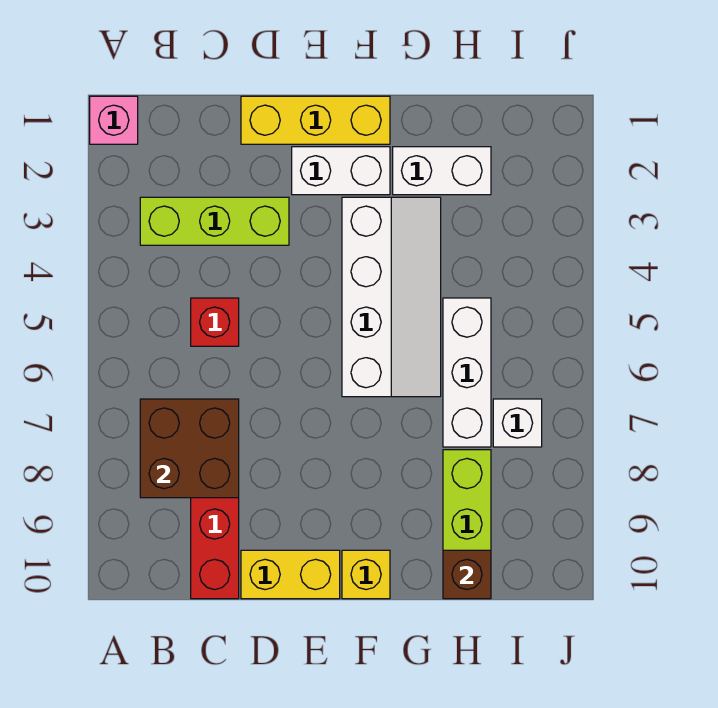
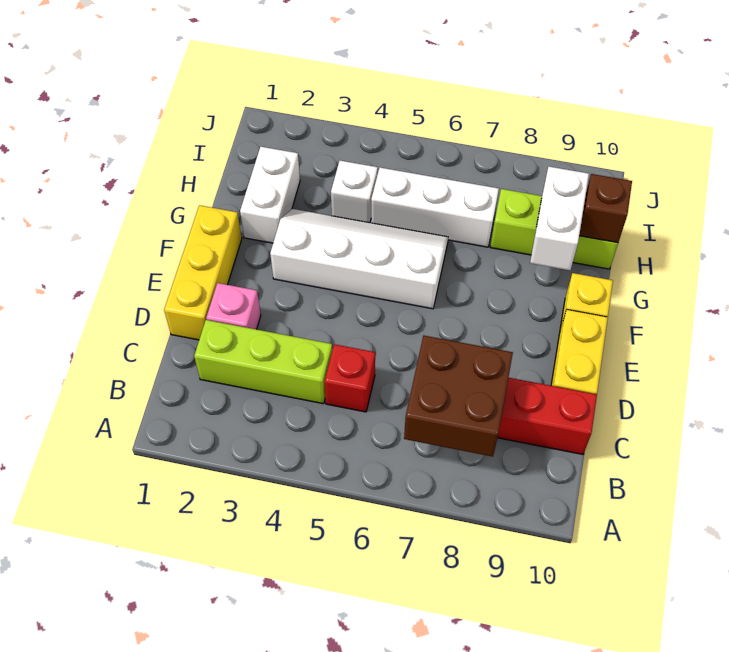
pink 1x1 brick [90,96,138,144] -> pink 1x1 brick moved to [206,283,261,329]
lime 1x3 brick [140,197,289,245] -> lime 1x3 brick turned to [194,320,332,404]
white 1x2 brick [292,147,390,195] -> white 1x2 brick moved to [530,167,589,270]
white 1x1 brick [493,399,542,447] -> white 1x1 brick moved to [331,161,378,223]

